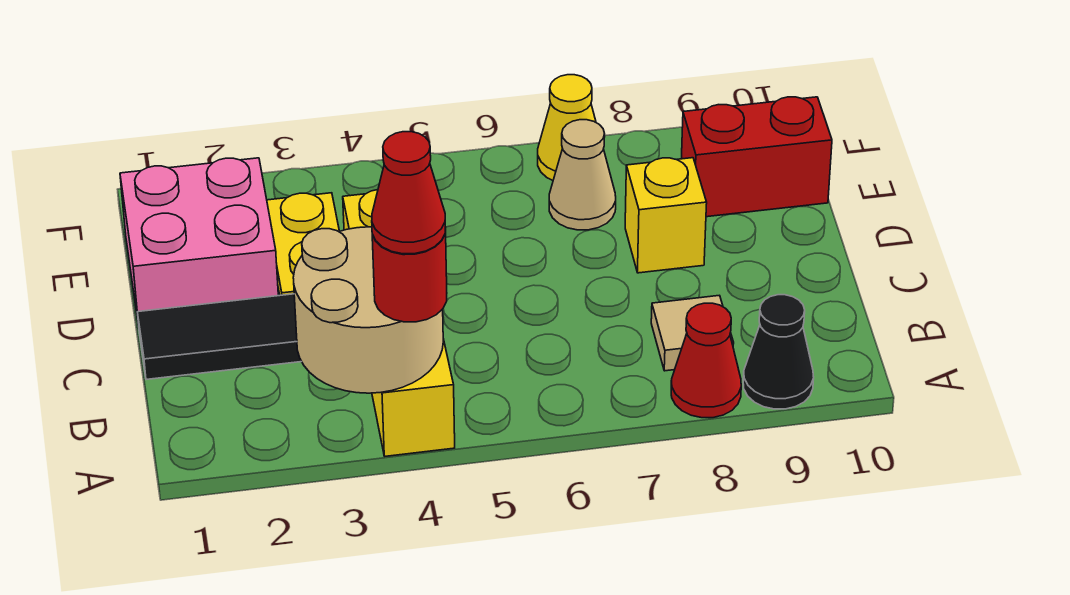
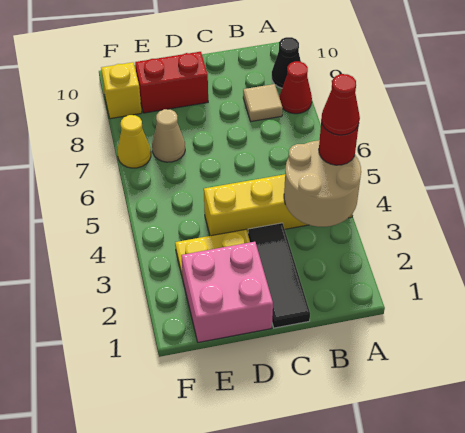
yellow 1x1 brick [625,158,707,273] -> yellow 1x1 brick moved to [101,62,142,119]
red 1x2 brick [681,97,832,217] -> red 1x2 brick turned to [135,52,208,113]

